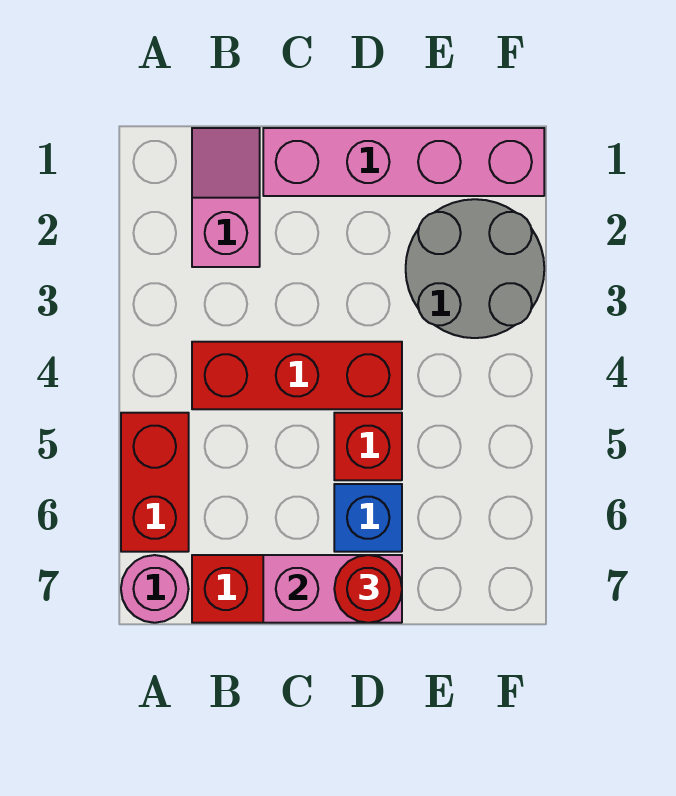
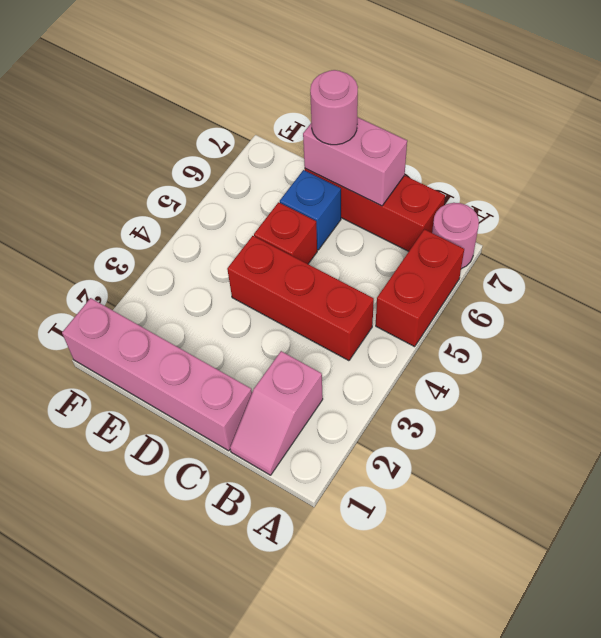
red 1x1 round brick [334,555,402,623] -> pink 1x1 round brick [310,70,358,145]
grey 2x2 round brick [406,199,544,338] -> none

